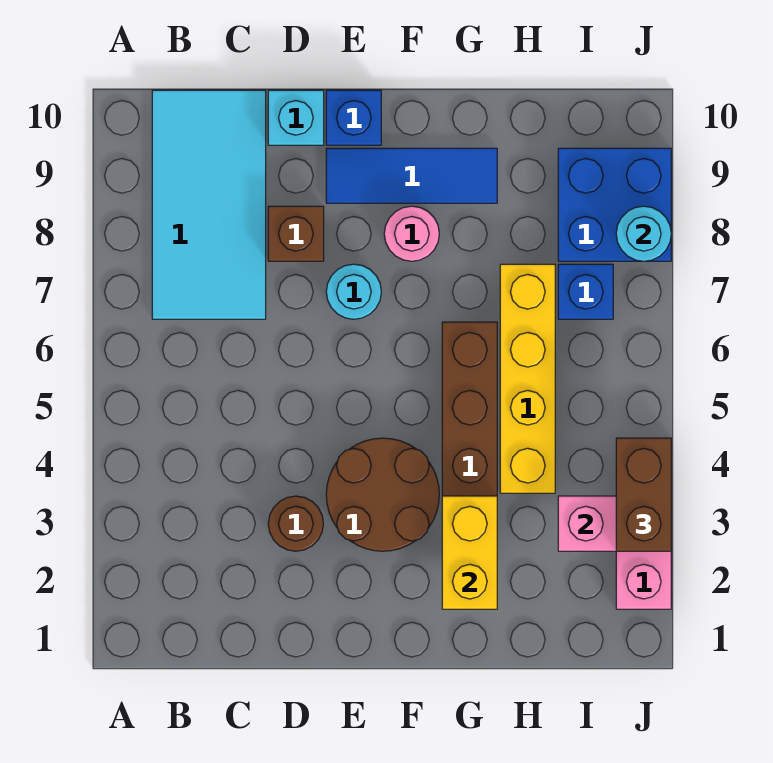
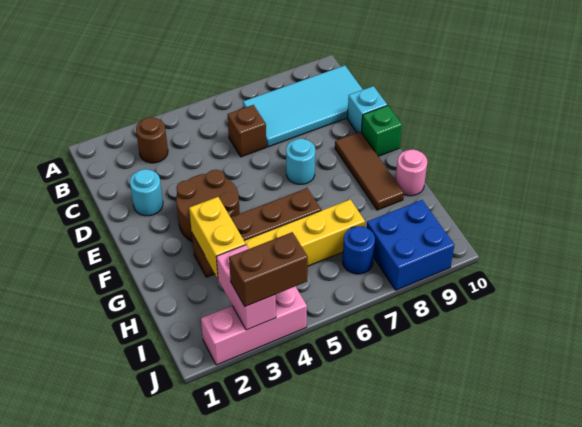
brown 1x1 round brick [268,496,323,551] -> brown 1x1 round brick moved to [136,117,168,163]
brown 1x1 brick [268,206,324,261] -> brown 1x1 brick moved to [228,105,266,157]
blue 1x3 tile [326,148,497,203] -> brown 1x3 tile [335,132,404,210]
blue 1x1 brick [326,90,381,145] -> green 1x1 brick [362,105,402,156]
pink 1x1 round brick [384,206,439,261] -> pink 1x1 round brick moved to [395,149,427,196]
yellow 1x2 brick [442,496,497,609] -> yellow 1x2 brick turned to [189,197,246,278]
blue 1x1 brick [558,264,613,319] -> blue 1x1 round brick [343,226,375,274]
cyan 1x1 round brick [616,206,671,261] -> cyan 1x1 round brick moved to [130,169,163,216]

